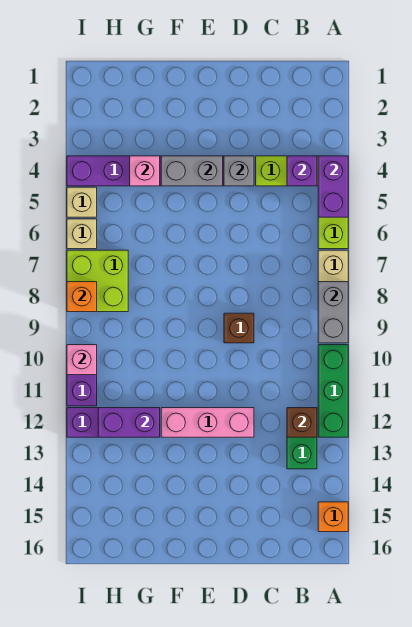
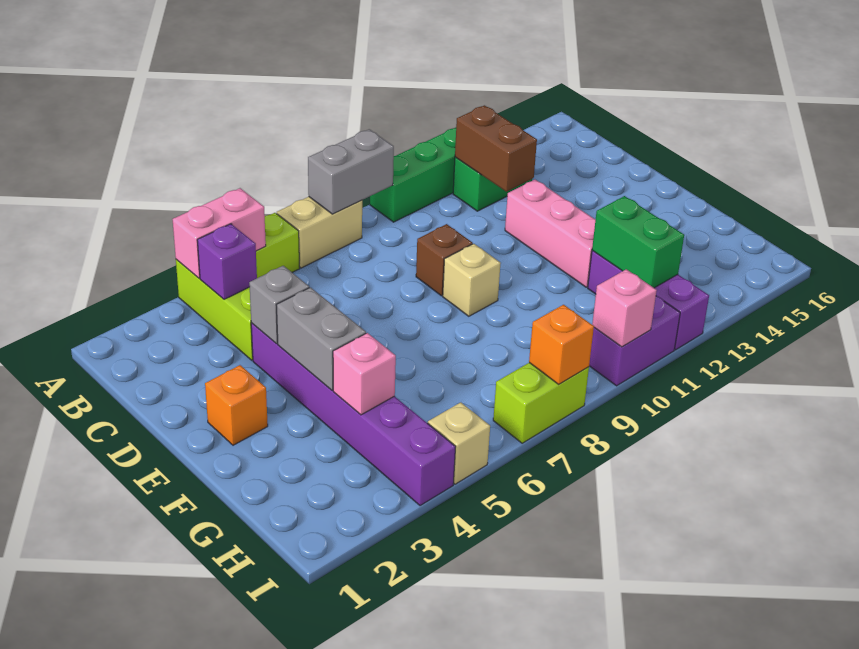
purple 1x2 brick [318,156,348,217] -> pink 1x2 brick [173,188,266,278]
orange 1x1 brick [318,502,348,532] -> orange 1x1 brick moved to [205,365,268,445]
brown 1x1 brick [287,408,317,437] -> brown 1x2 brick [455,105,537,192]
purple 1x2 brick [98,408,160,437] -> green 1x2 brick [592,196,684,288]
lime 2x2 brick [67,250,128,312] -> lime 1x2 brick [493,363,589,443]
tan 1x1 brick [67,219,97,249] -> tan 1x1 brick moved to [443,244,501,316]

